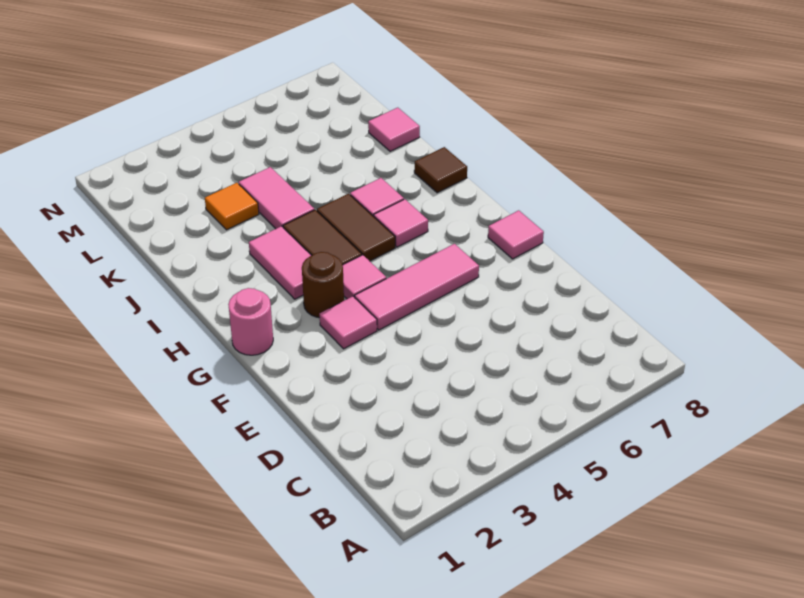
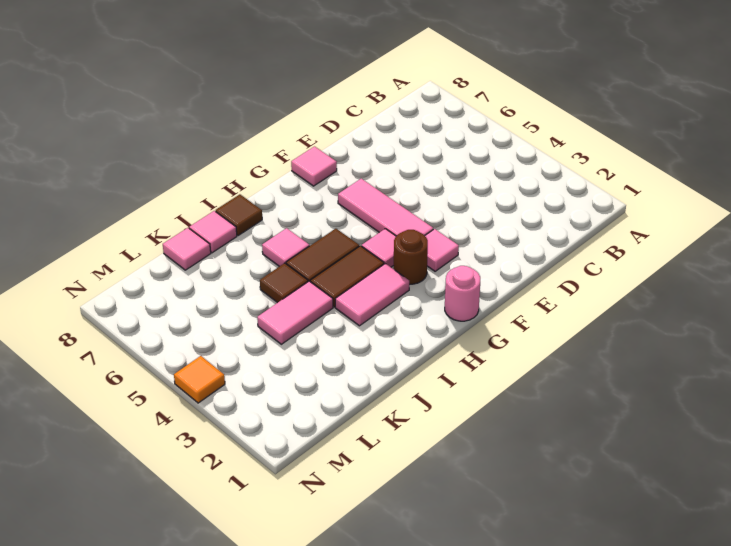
pink 1x1 tile [374,199,428,247] -> pink 1x1 tile moved to [189,211,237,253]
none -> brown 1x1 tile [260,263,308,303]
orange 1x1 tile [205,183,259,230] -> orange 1x1 tile moved to [174,356,225,403]

